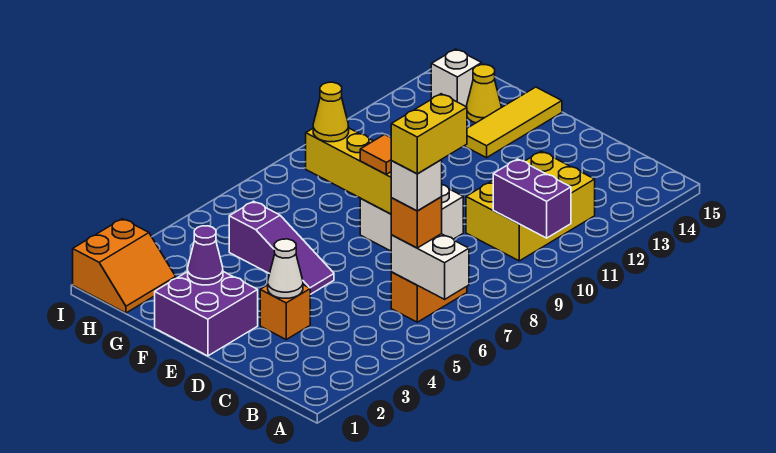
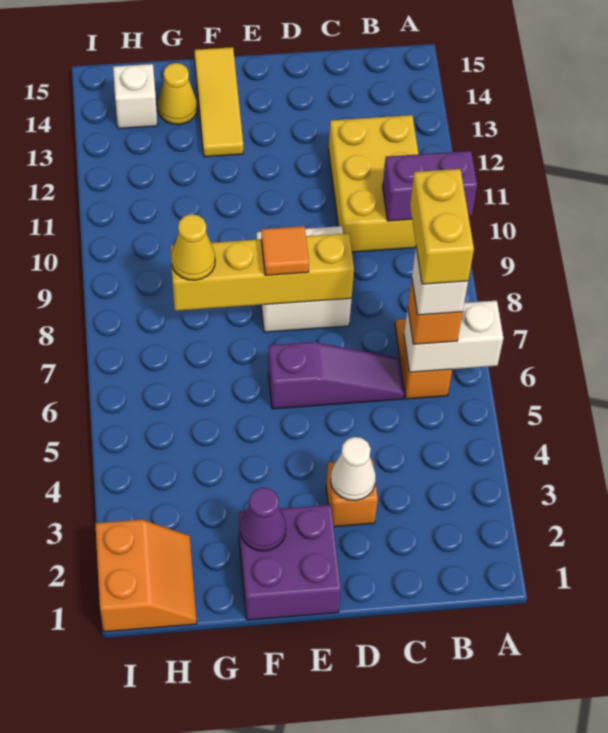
purple 1x3 slope [229,201,334,294] -> purple 1x3 slope moved to [268,342,404,409]

